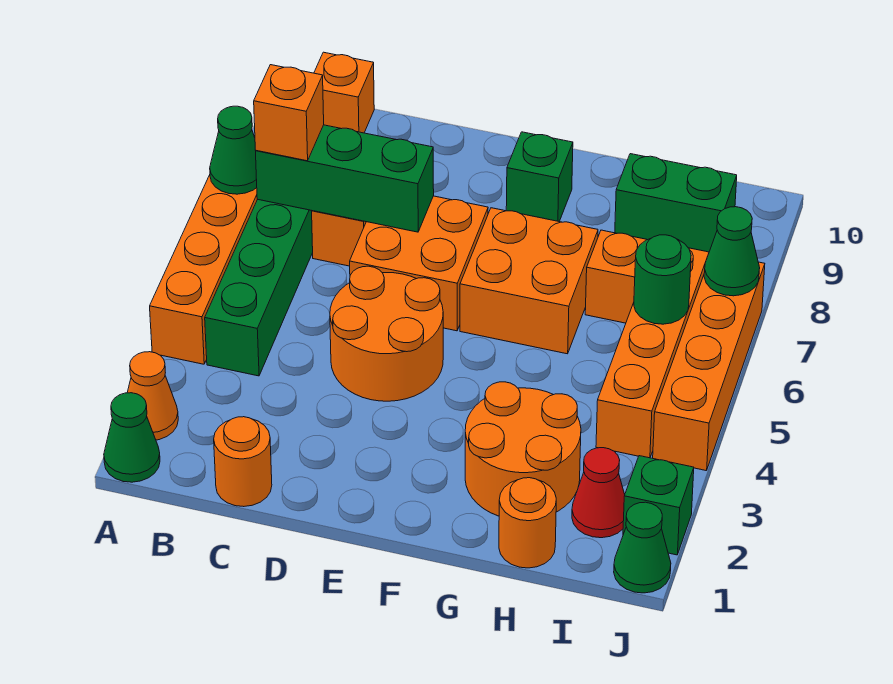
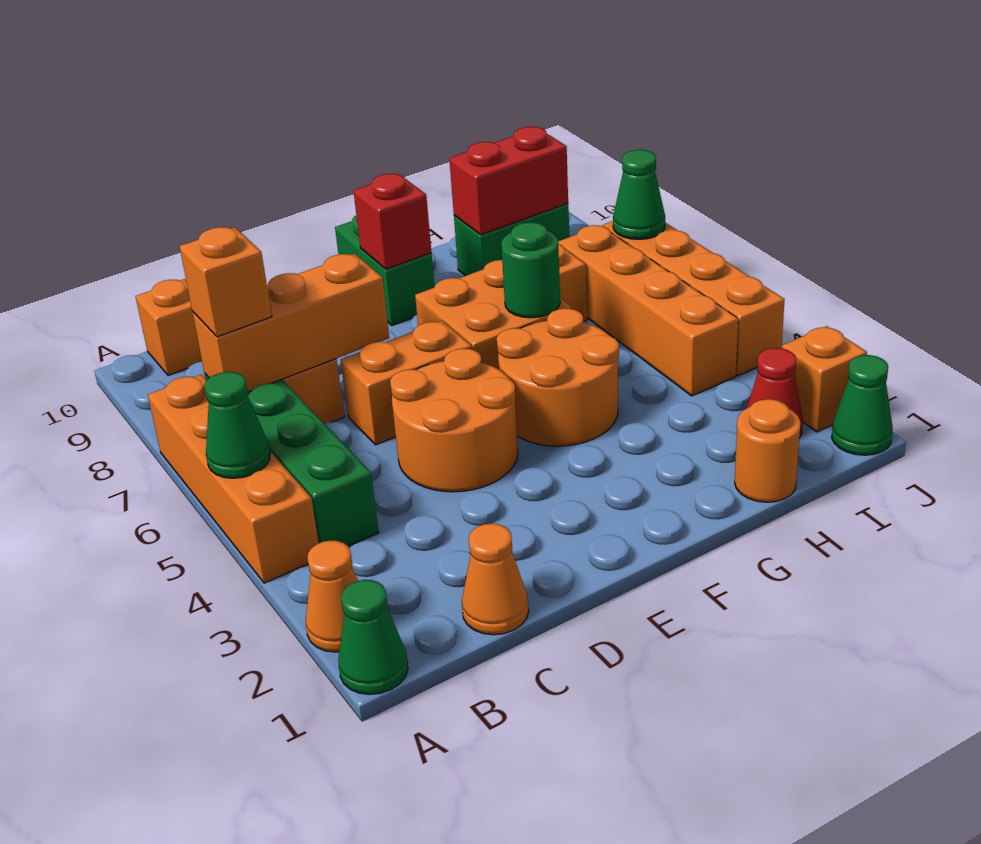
green 1x1 cone [210,106,257,194] -> green 1x1 cone moved to [205,372,270,478]
green 1x3 brick [256,125,434,232] -> orange 1x3 brick [192,254,389,392]
orange 1x1 round brick [214,417,272,507] -> orange 1x1 cone [462,524,529,635]
orange 2x2 brick [350,196,488,331] -> orange 1x2 brick [341,321,472,445]
green 1x1 brick [506,132,573,221] -> green 1x2 brick [335,216,435,326]
none -> red 1x1 brick [353,174,431,269]
orange 2x2 round brick [465,382,581,516] -> orange 2x2 round brick moved to [497,308,619,446]
none -> red 1x2 brick [449,127,568,235]
green 1x1 round brick [634,235,691,324] -> green 1x1 round brick moved to [501,222,560,318]
green 1x1 brick [623,456,694,555] -> orange 1x1 brick [782,326,867,432]

